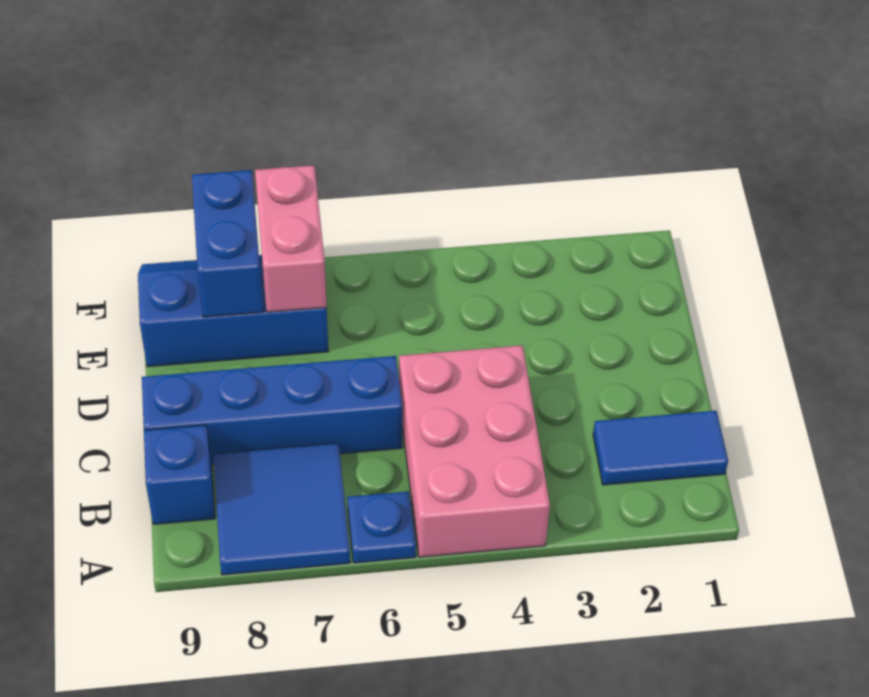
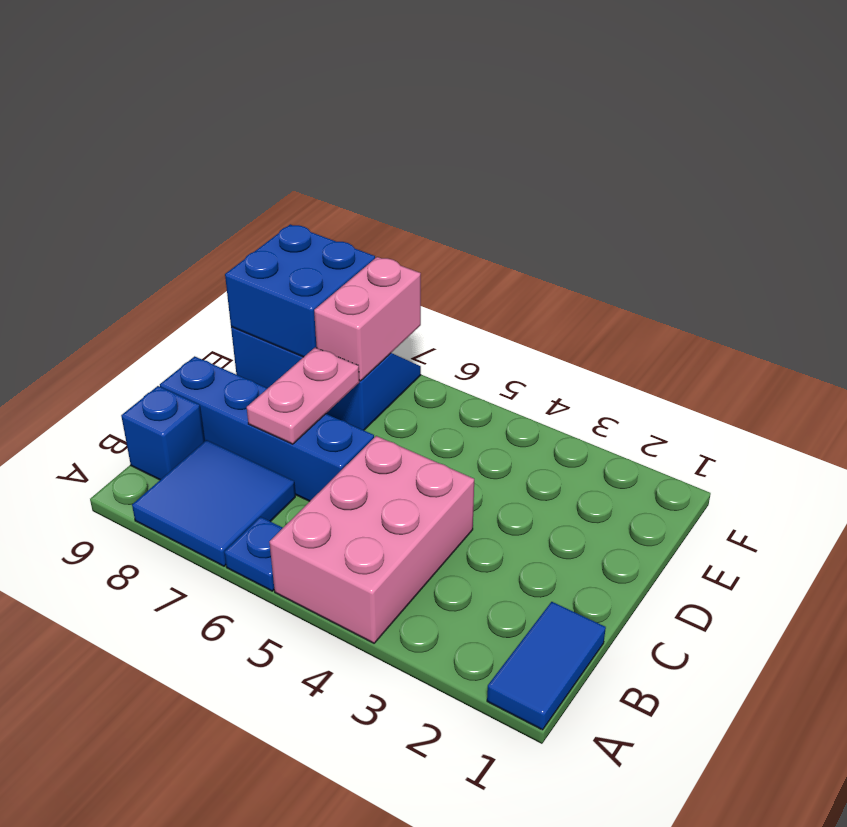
blue 1x2 tile [593,411,728,485] -> blue 1x2 tile turned to [487,602,606,730]
none -> pink 1x2 plate [247,348,359,444]
blue 1x2 brick [192,170,263,317] -> blue 2x2 brick [225,224,375,357]

